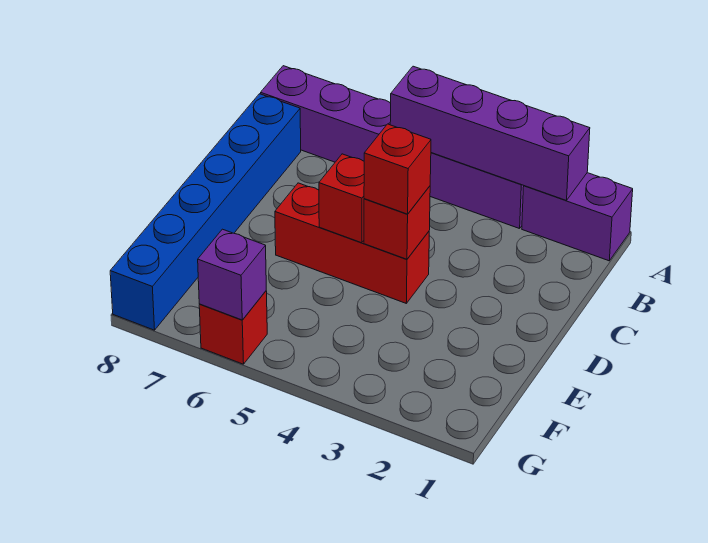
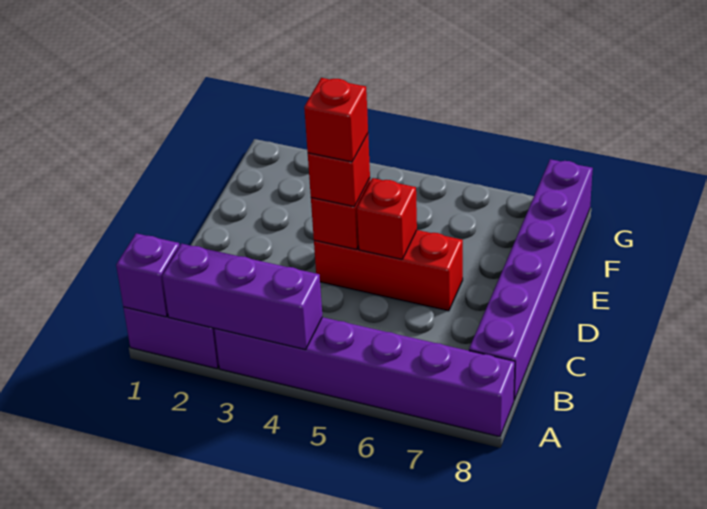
purple 1x4 brick [390,66,590,200] -> purple 1x3 brick [162,244,322,350]
blue 1x6 brick [110,94,301,330] -> purple 1x6 brick [469,159,593,400]
red 1x1 brick [199,291,267,364] -> red 1x1 brick moved to [304,78,368,162]
purple 1x1 brick [198,229,266,320] -> purple 1x1 brick moved to [116,233,180,317]

